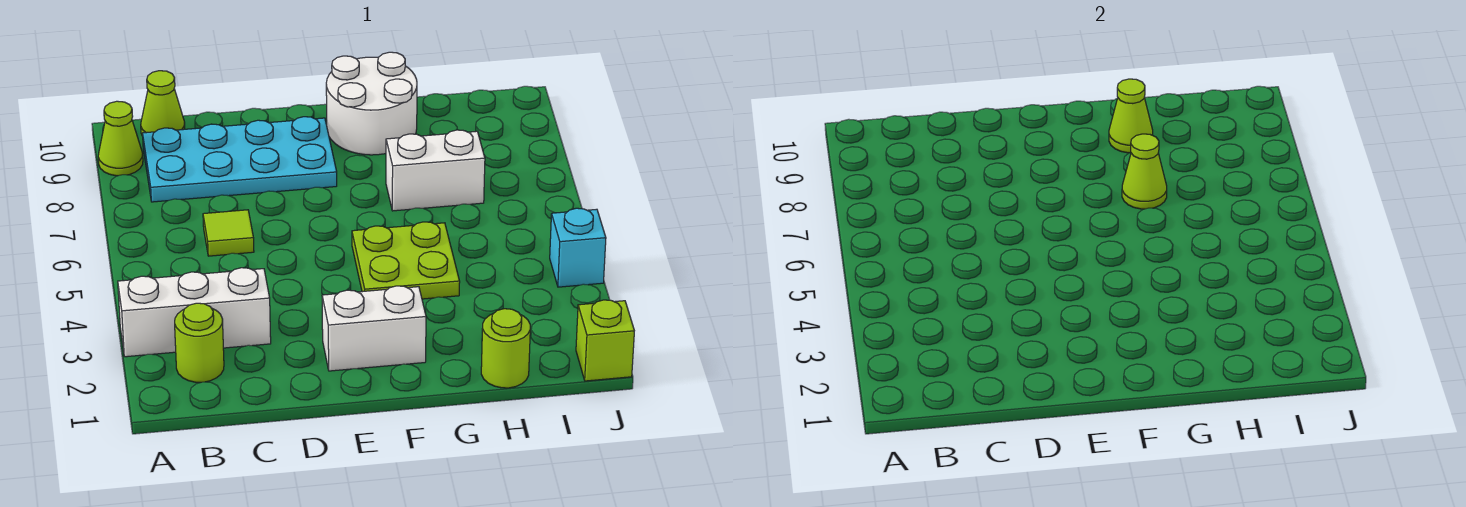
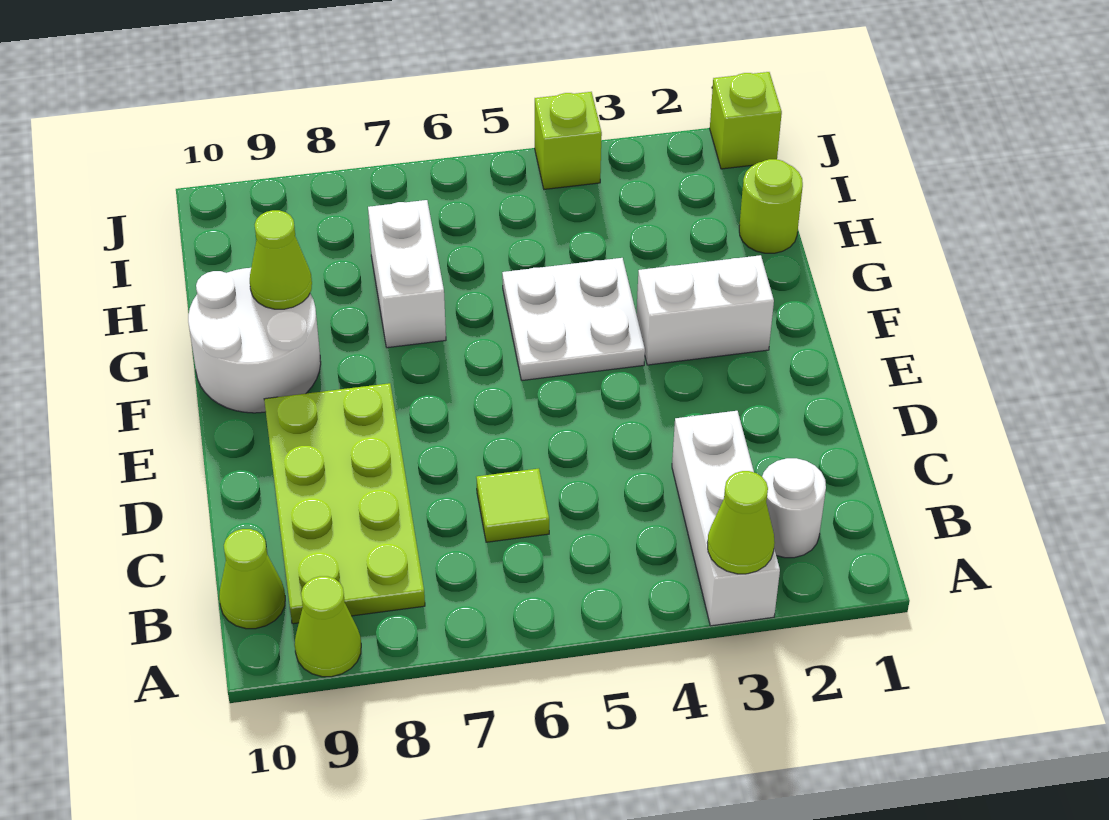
lime 1x1 round brick [175,303,224,382] -> white 1x1 round brick [762,458,826,558]
cyan 2x4 plate [143,117,337,202] -> lime 2x4 plate [264,383,425,624]
white 1x2 brick [322,286,426,371] -> white 1x2 brick turned to [636,255,774,365]
lime 2x2 plate [352,222,460,299] -> white 2x2 plate [502,258,645,380]
lime 1x1 cone [1122,134,1167,209] -> lime 1x1 cone moved to [708,471,775,574]
cyan 1x1 brick [550,208,606,287] -> lime 1x1 brick [535,92,602,189]

